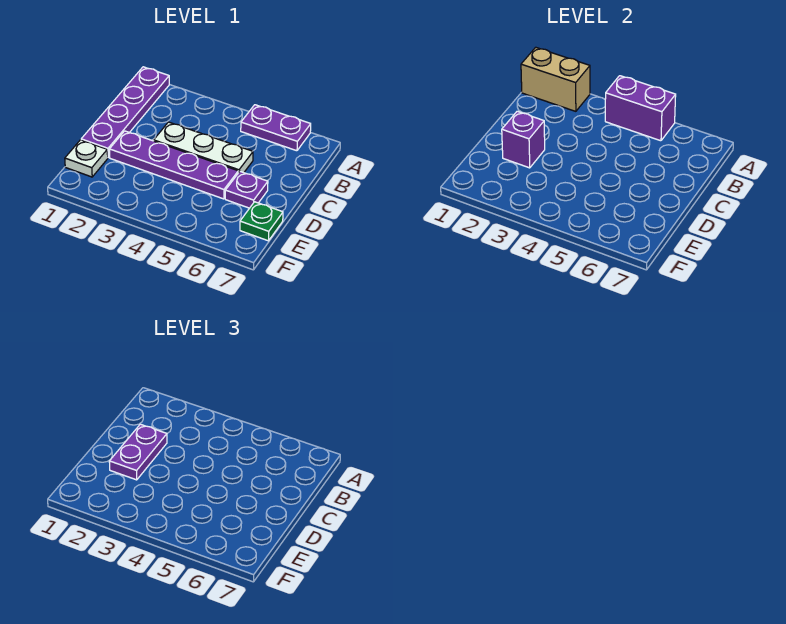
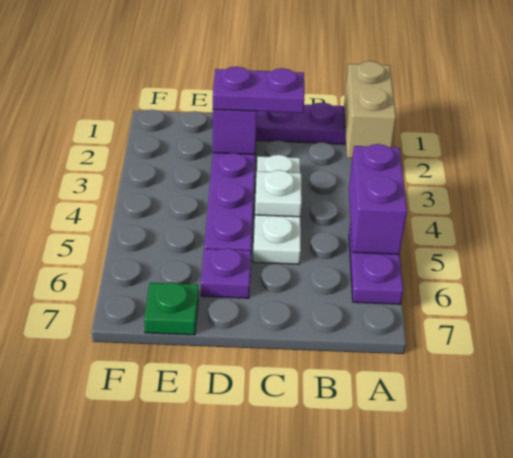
white 1x1 plate [65,140,108,177] -> white 1x1 plate moved to [255,170,302,217]

